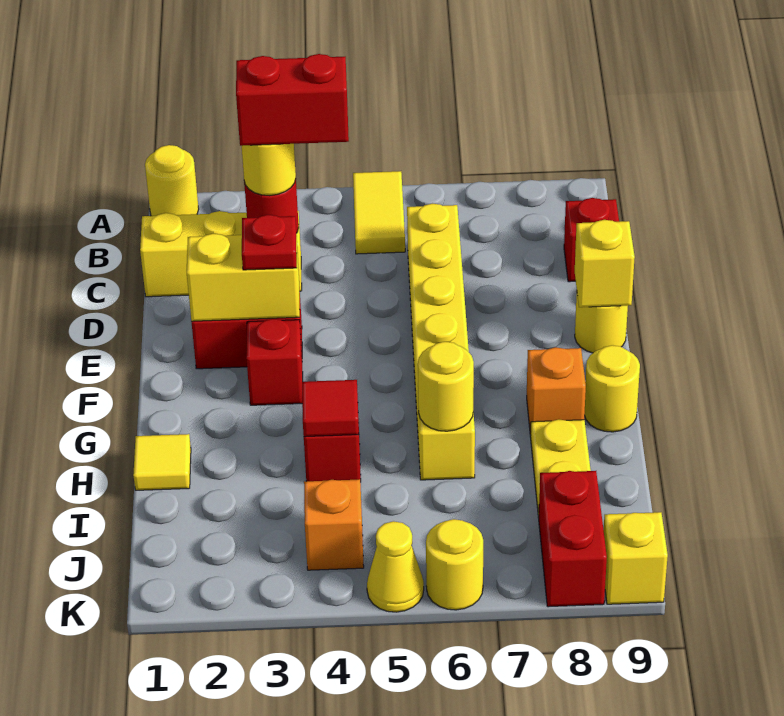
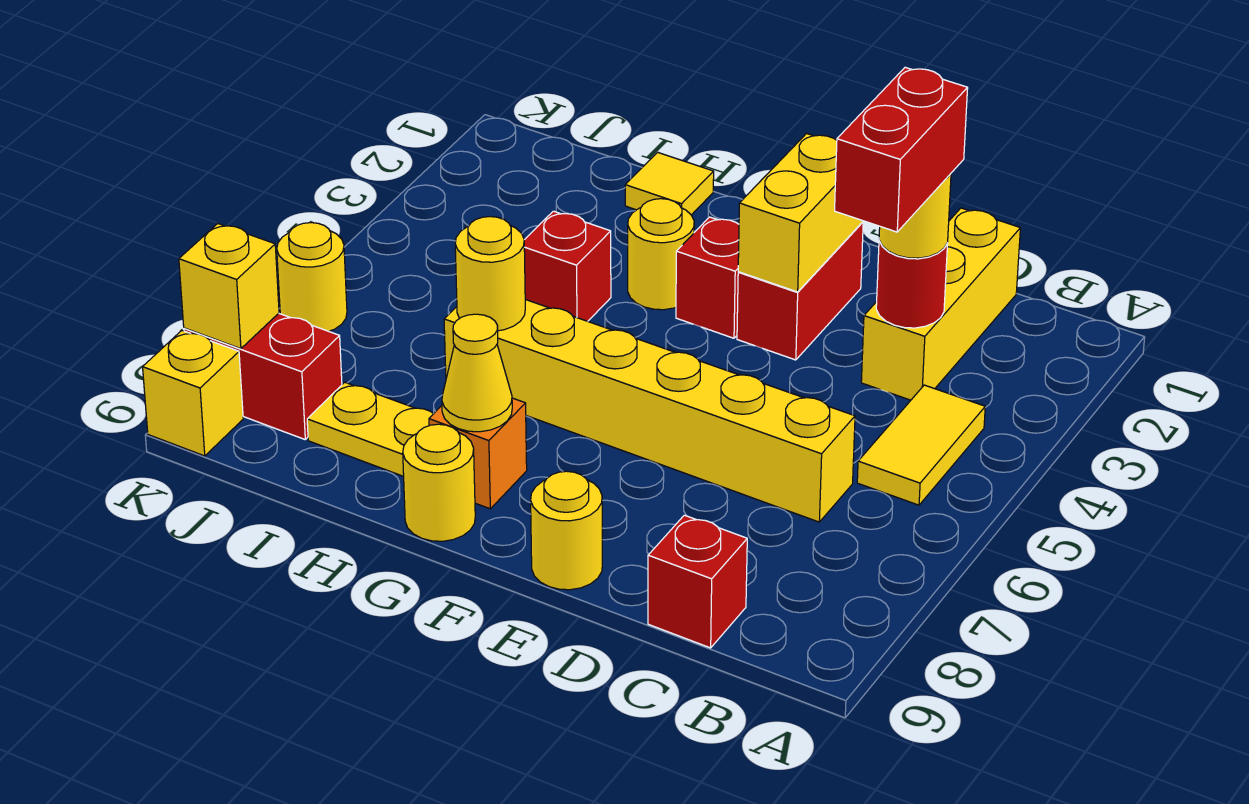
yellow 1x1 round brick [145,145,199,216] -> yellow 1x1 round brick moved to [628,199,694,310]
yellow 1x2 tile [353,171,405,254] -> yellow 1x2 tile turned to [857,385,985,505]
red 1x1 plate [242,215,297,270] -> none
yellow 1x1 brick [575,220,635,307] -> yellow 1x1 brick moved to [179,224,279,349]
red 1x1 tile [302,380,359,437] -> none
orange 1x1 brick [304,479,364,570] -> none
yellow 1x1 cone [367,521,424,612] -> yellow 1x1 cone moved to [442,314,512,432]

